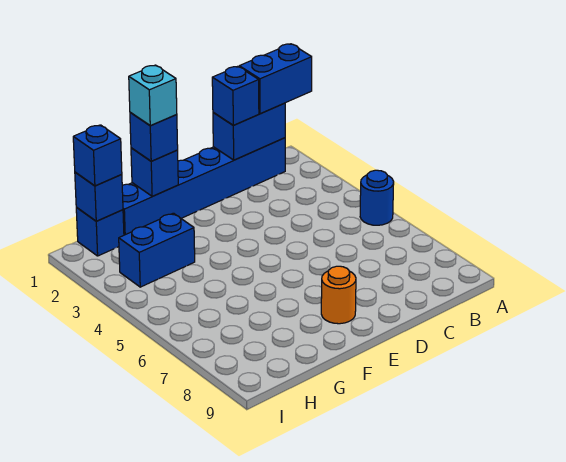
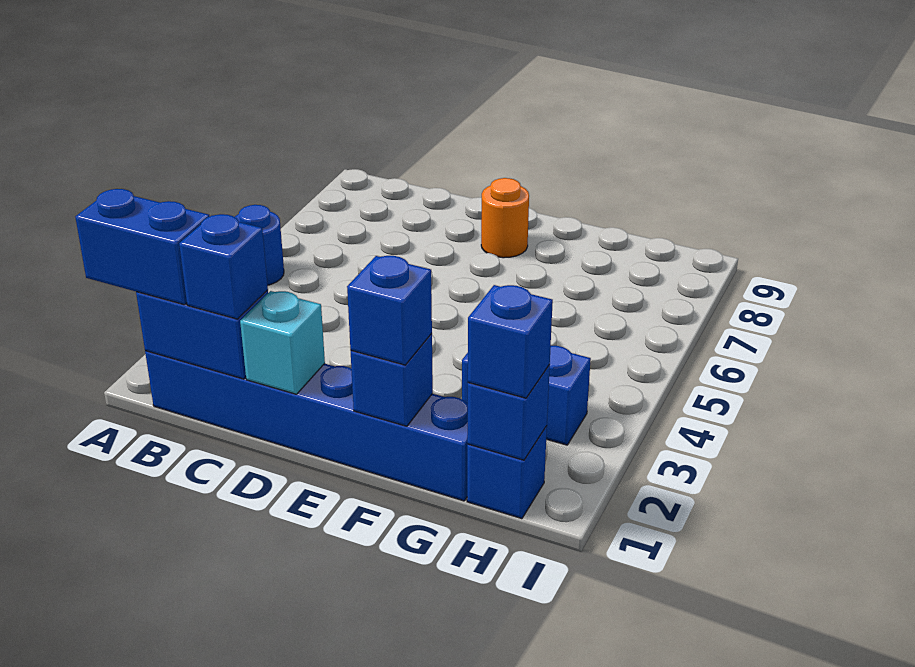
cyan 1x1 brick [129,65,177,125] -> cyan 1x1 brick moved to [240,291,325,394]

